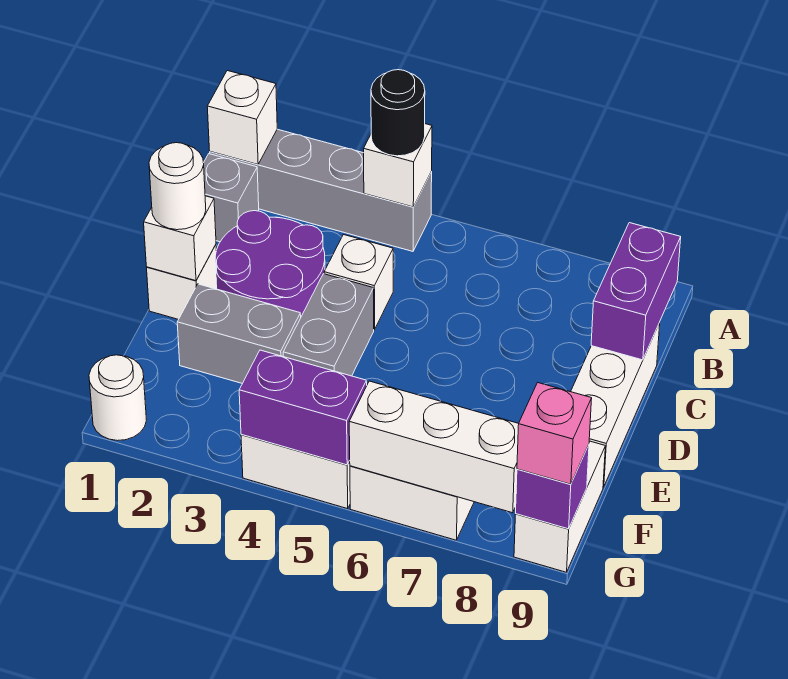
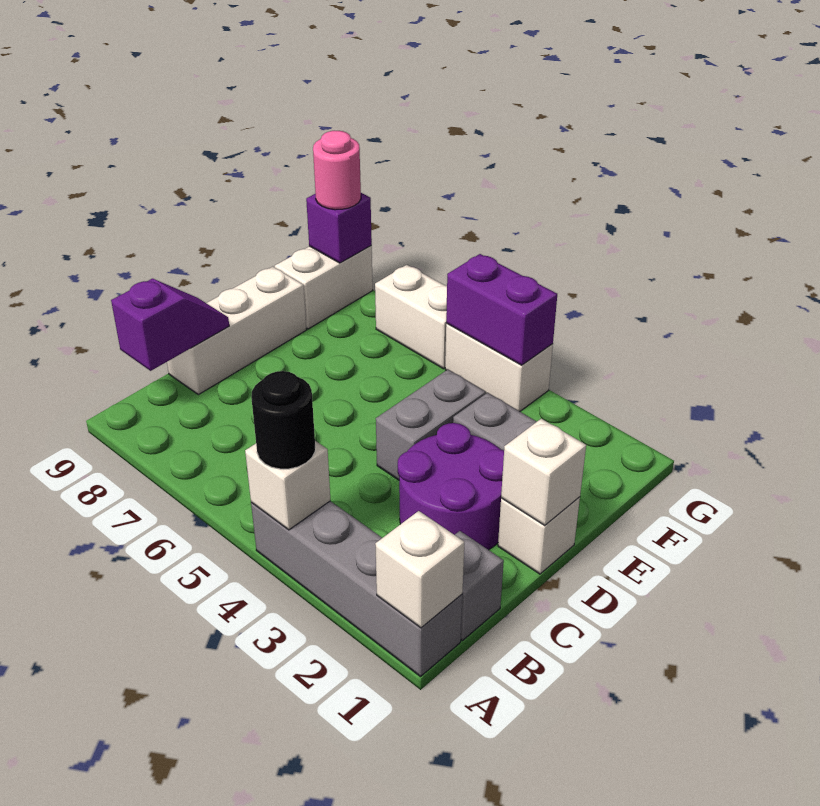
purple 1x2 brick [591,223,681,360] -> purple 1x2 slope [111,279,229,371]
white 1x1 brick [324,235,393,329] -> none
white 1x1 round brick [149,143,206,230] -> none
white 1x1 round brick [89,355,147,441] -> none
white 1x3 brick [349,381,519,513] -> none
pink 1x1 brick [517,383,592,484] -> pink 1x1 round brick [313,131,361,210]

